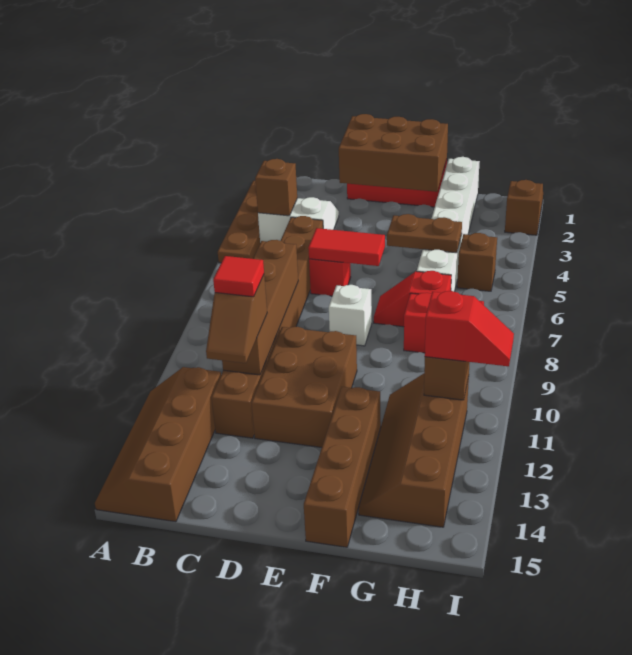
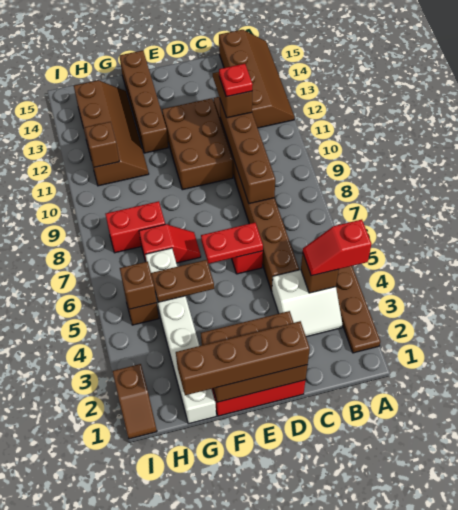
red 1x1 tile [213,256,264,297] -> red 1x1 plate [219,64,253,97]
none -> brown 1x4 brick [176,321,310,395]
red 1x2 tile [308,228,385,266] -> red 1x2 plate [201,223,263,264]
white 1x1 brick [329,285,372,346] -> none
none -> brown 1x1 brick [120,262,157,309]
red 1x2 slope [425,291,514,366] -> red 1x2 slope moved to [303,220,371,276]

